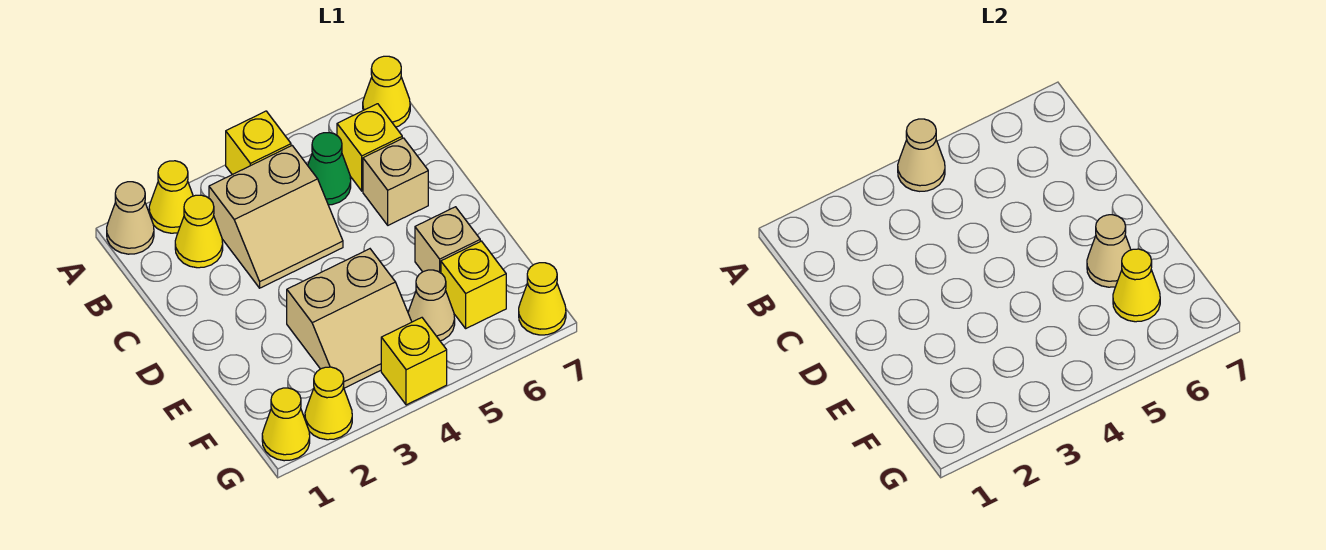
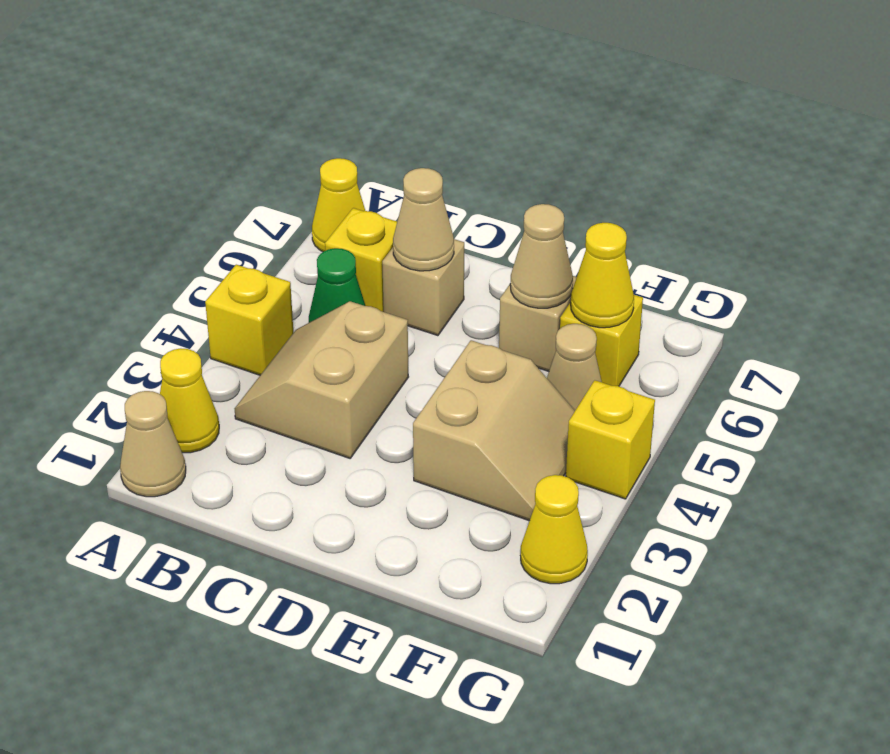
tan 1x1 cone [898,119,945,191] -> tan 1x1 cone moved to [393,168,454,271]
yellow 1x1 cone [175,195,223,268] -> none
tan 2x2 slope [209,146,343,288] -> tan 2x2 slope turned to [234,301,408,458]
yellow 1x1 cone [262,388,310,461] -> none
yellow 1x1 cone [519,263,566,335] -> none

